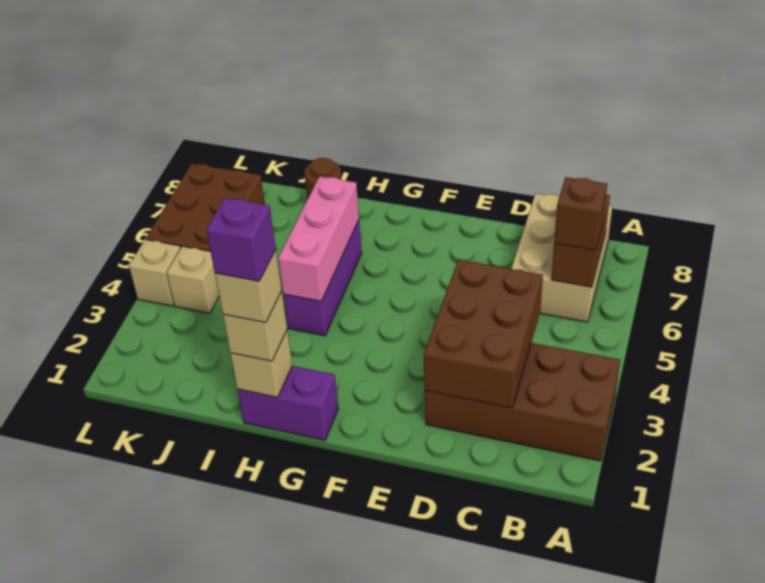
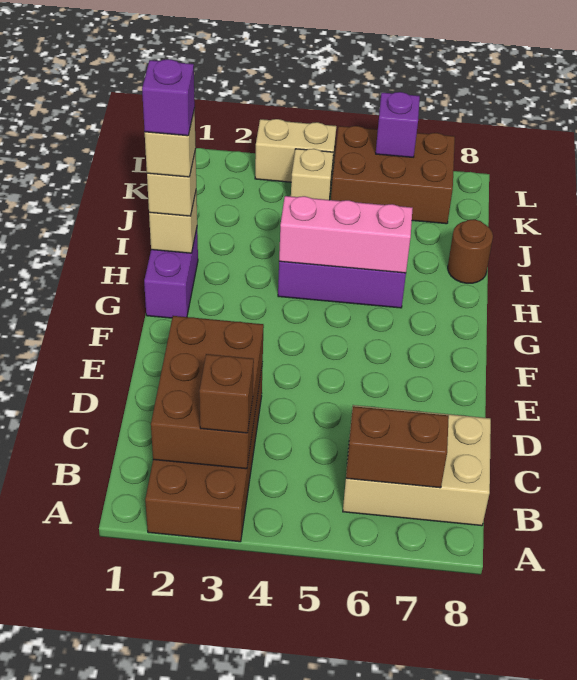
brown 1x1 brick [554,177,607,250] -> brown 1x1 brick moved to [199,354,254,433]
brown 2x3 brick [424,260,543,408] -> brown 2x3 brick turned to [151,316,264,469]
tan 1x1 brick [129,239,181,306] -> tan 1x2 brick [255,119,336,183]
none -> purple 1x1 brick [376,92,420,157]

